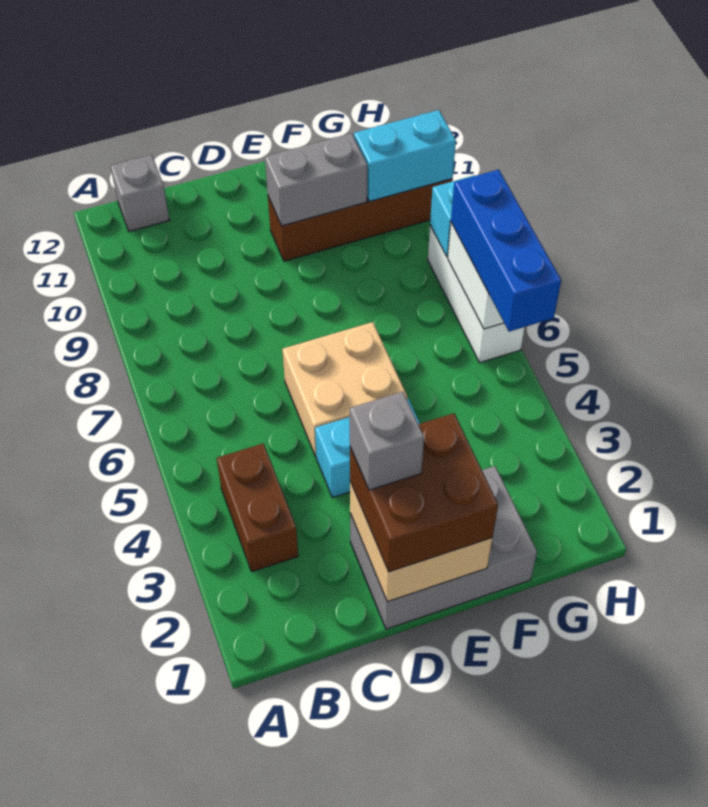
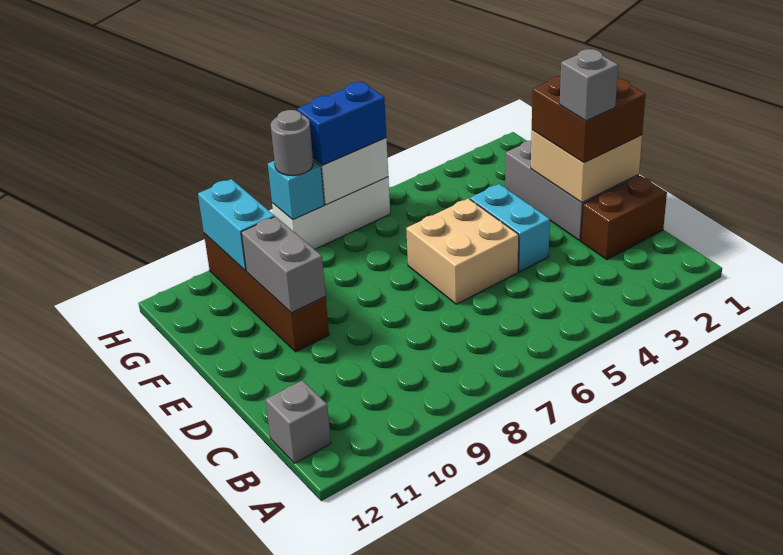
brown 1x2 brick [217,443,298,572] -> brown 1x2 brick moved to [581,176,667,260]
blue 1x3 brick [451,170,561,332] -> blue 1x2 brick [298,82,386,165]
none -> grey 1x1 round brick [271,110,313,176]

